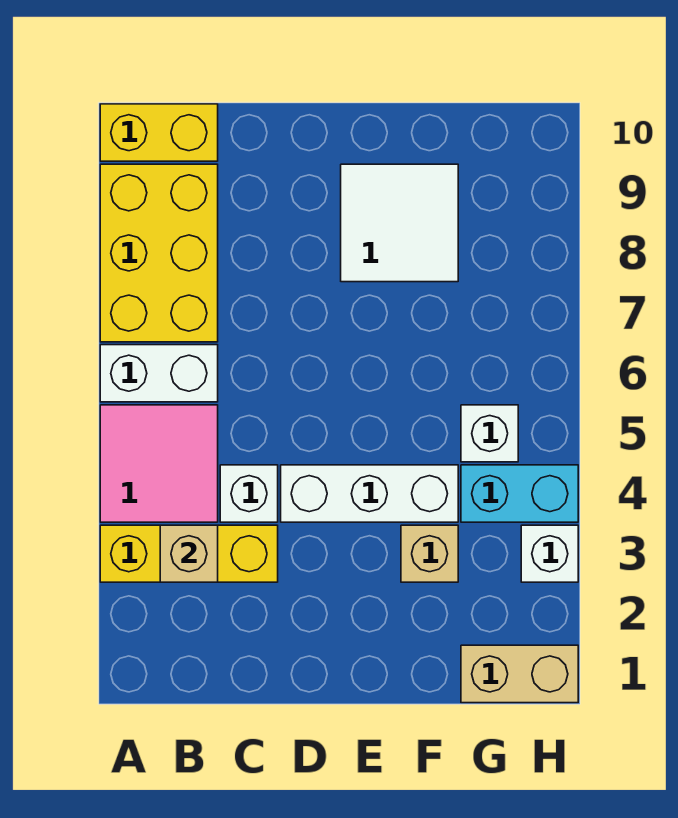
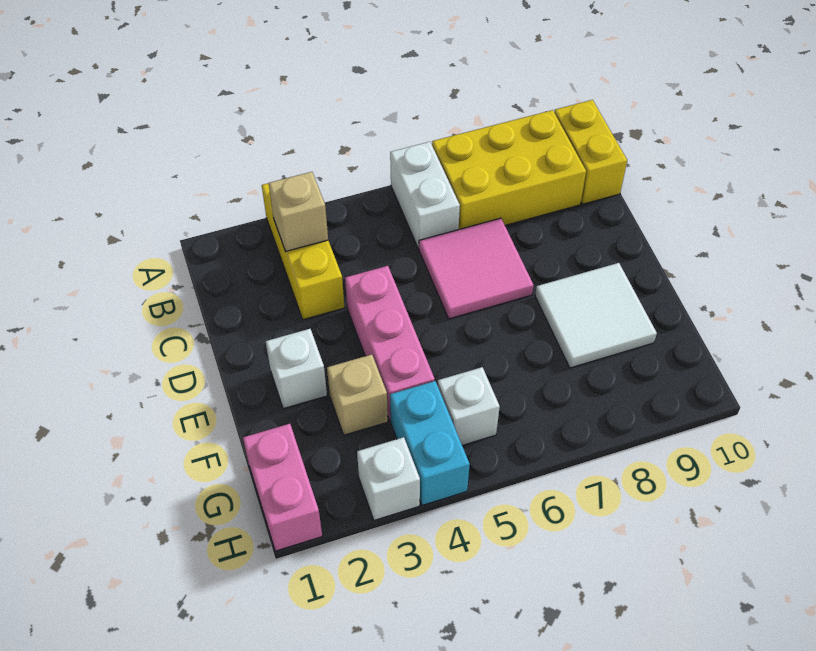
pink 2x2 tile [100,405,218,522] -> pink 2x2 tile moved to [419,218,534,319]
white 1x1 brick [220,465,278,522] -> white 1x1 brick moved to [266,329,327,409]
white 1x3 brick [281,465,458,522] -> pink 1x3 brick [345,266,435,421]
tan 1x2 brick [461,645,578,703] -> pink 1x2 brick [243,424,322,551]

